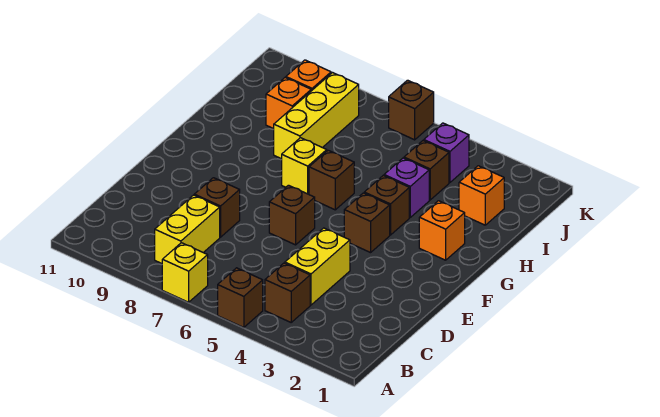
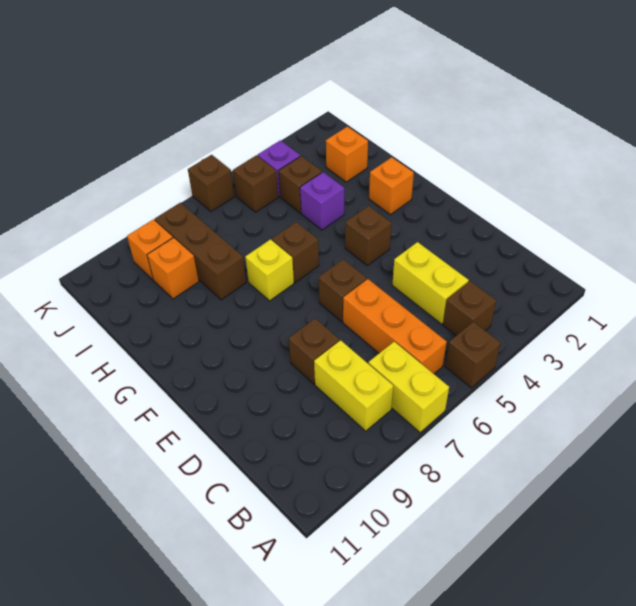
yellow 1x1 brick [162,243,208,302] -> yellow 1x2 brick [368,342,449,433]
none -> orange 1x3 brick [343,279,447,374]
brown 1x1 brick [364,176,409,235] -> brown 1x1 brick moved to [233,155,278,212]
yellow 1x3 brick [274,73,359,159] -> brown 1x3 brick [155,203,246,300]

